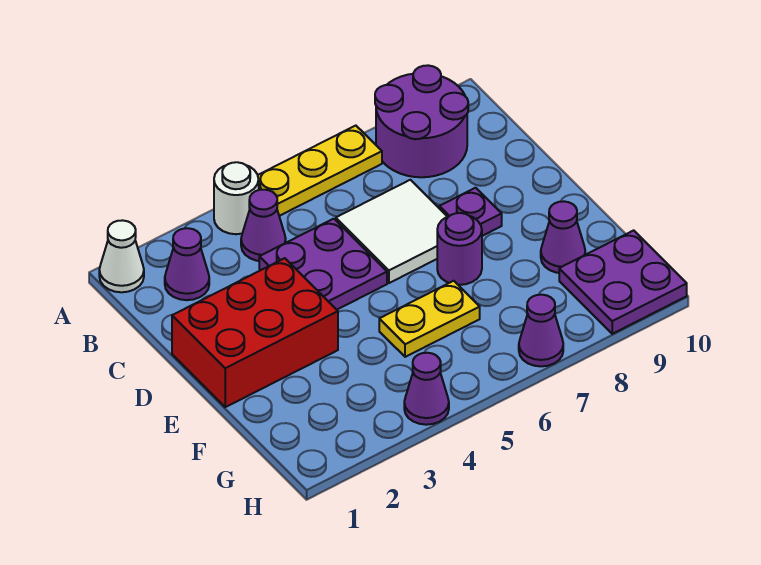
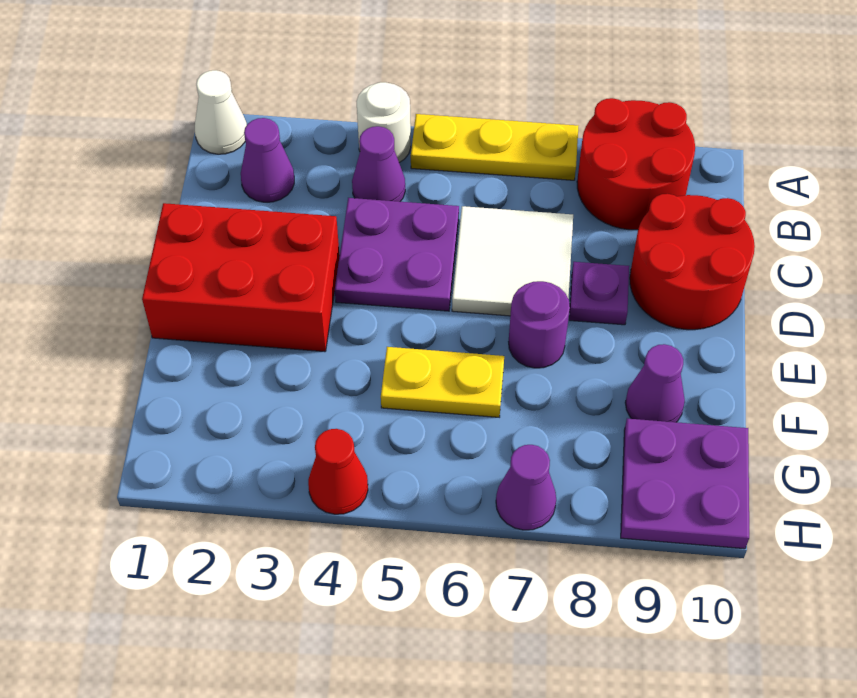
purple 2x2 round brick [375,65,468,177] -> red 2x2 round brick [577,98,695,230]
none -> red 2x2 round brick [630,194,755,330]
purple 1x1 cone [404,353,449,425] -> red 1x1 cone [308,429,368,514]

